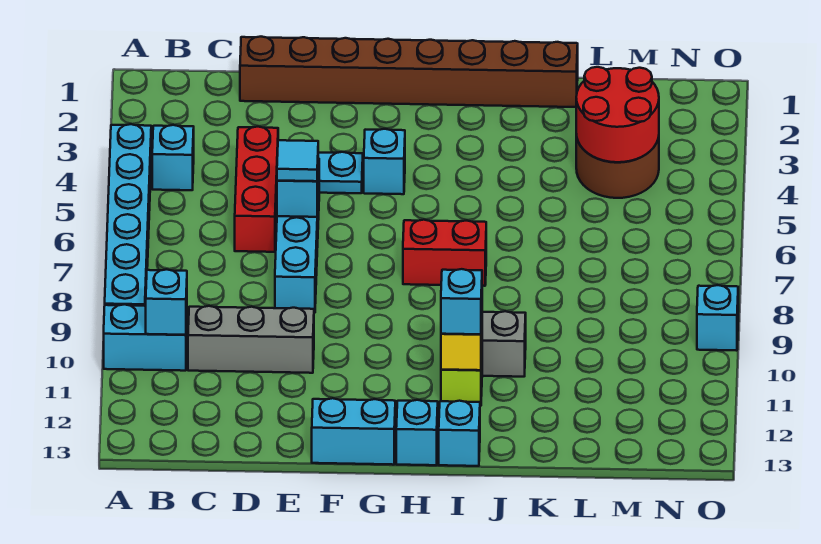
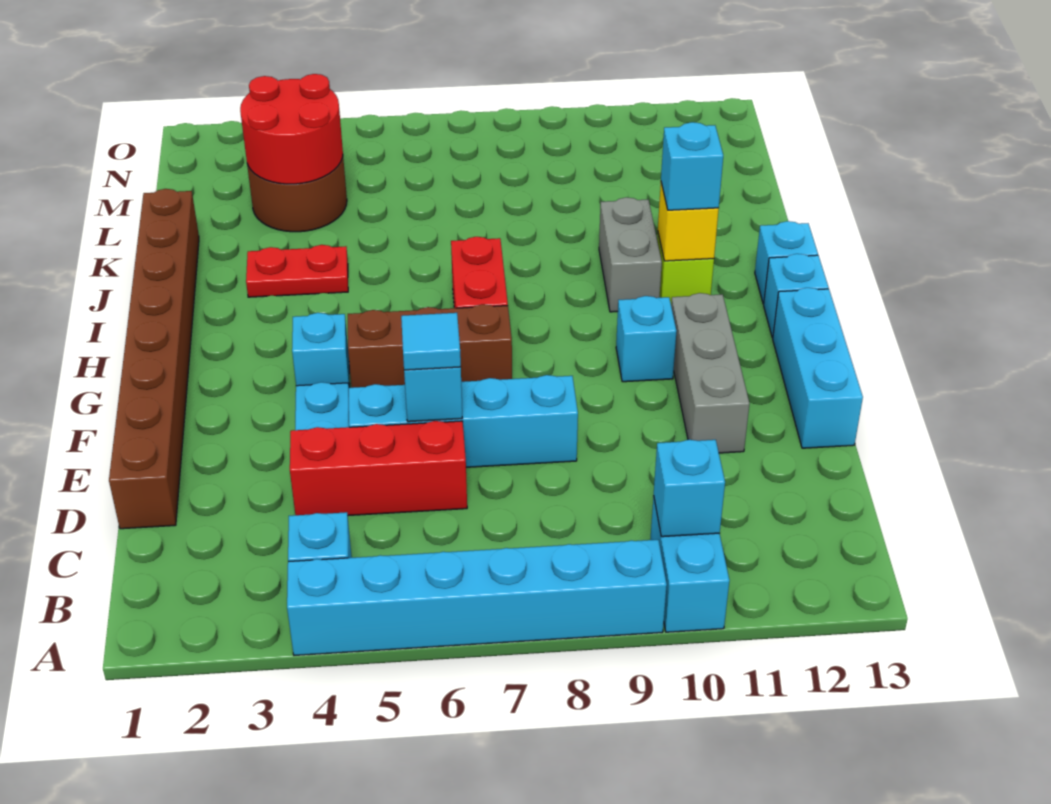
grey 1x3 brick [188,306,314,373] -> grey 1x3 brick moved to [671,293,750,453]
cyan 1x2 brick [312,398,395,465] -> cyan 1x3 brick [773,288,863,448]
none -> brown 1x3 brick [348,304,512,388]
none -> red 1x2 plate [246,245,348,297]
cyan 1x1 brick [697,285,738,351] -> cyan 1x1 brick moved to [616,296,676,382]

